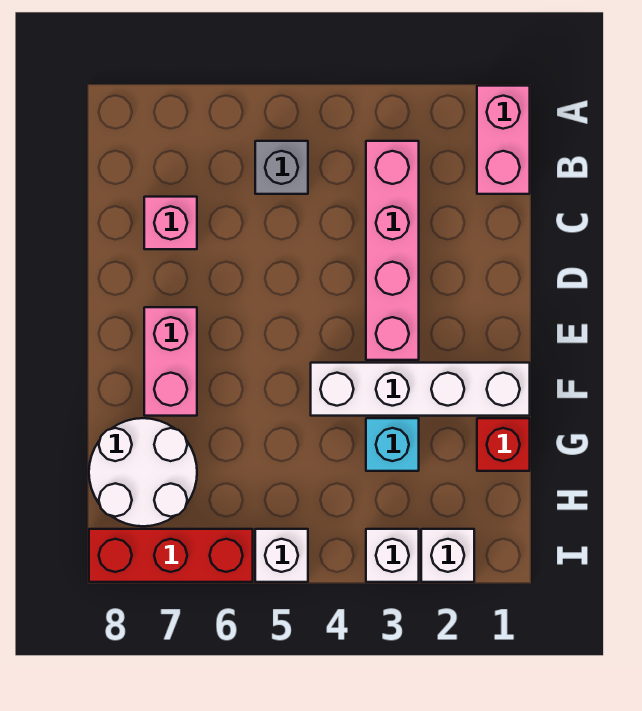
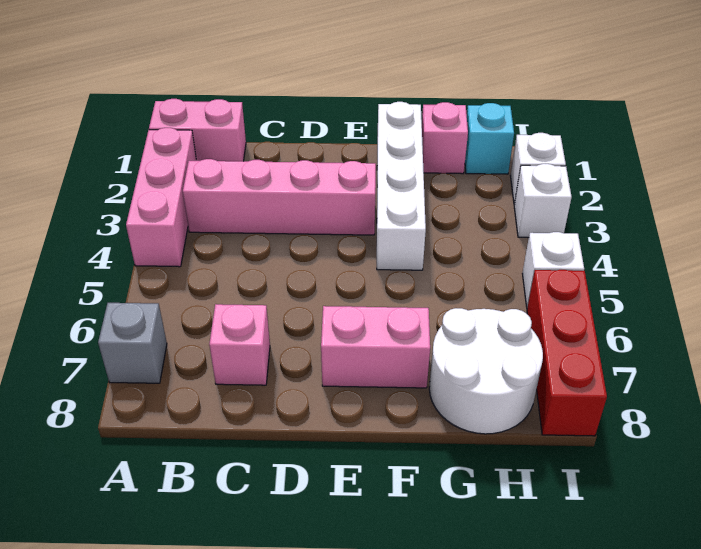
none -> pink 1x3 brick [126,128,196,267]
grey 1x1 brick [255,141,308,194] -> grey 1x1 brick moved to [98,303,167,383]
red 1x1 brick [477,418,530,471] -> pink 1x1 brick [422,102,468,174]
cyan 1x1 brick [366,418,419,471] -> cyan 1x1 brick moved to [465,103,514,174]

